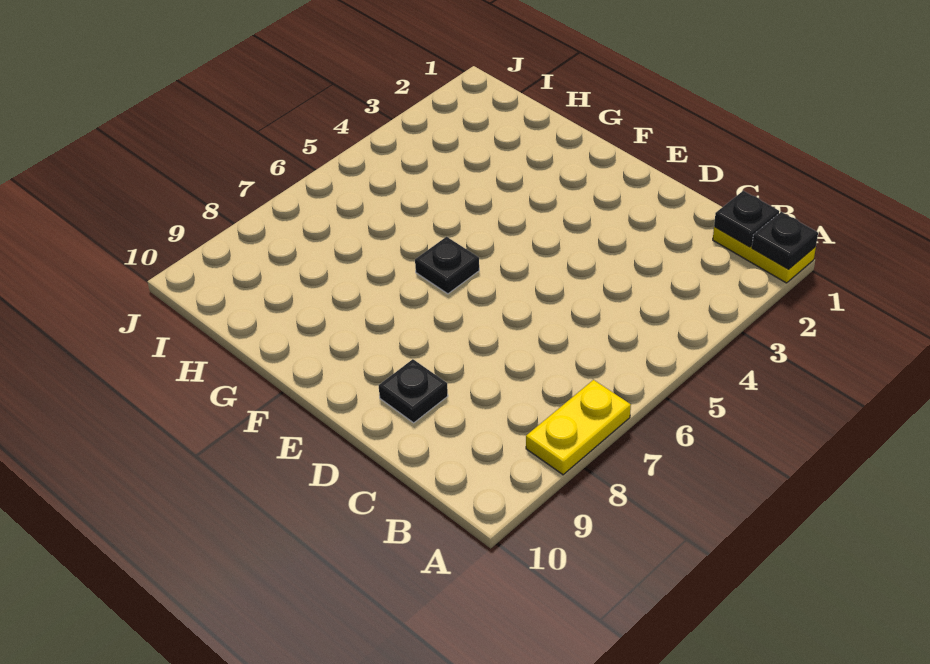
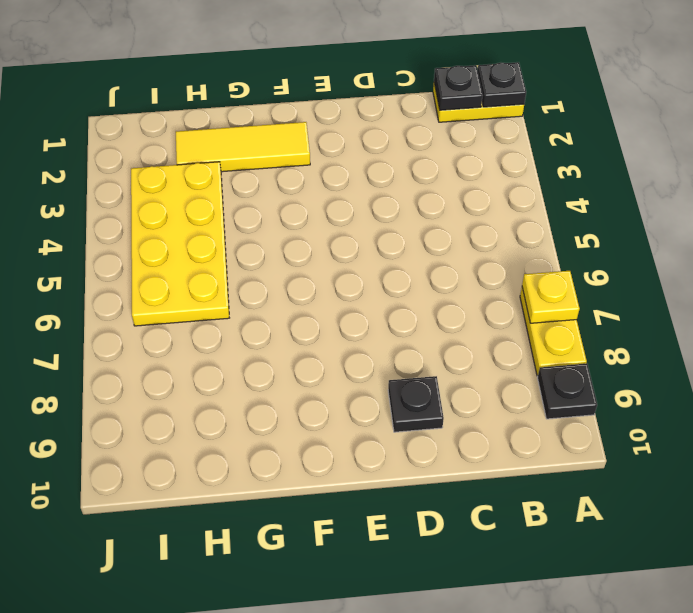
none -> yellow 1x1 plate [522,271,580,323]
none -> yellow 1x3 tile [176,122,310,172]
black 1x1 plate [415,237,479,294] -> black 1x1 plate moved to [538,364,597,419]
none -> yellow 2x4 plate [131,162,229,326]

